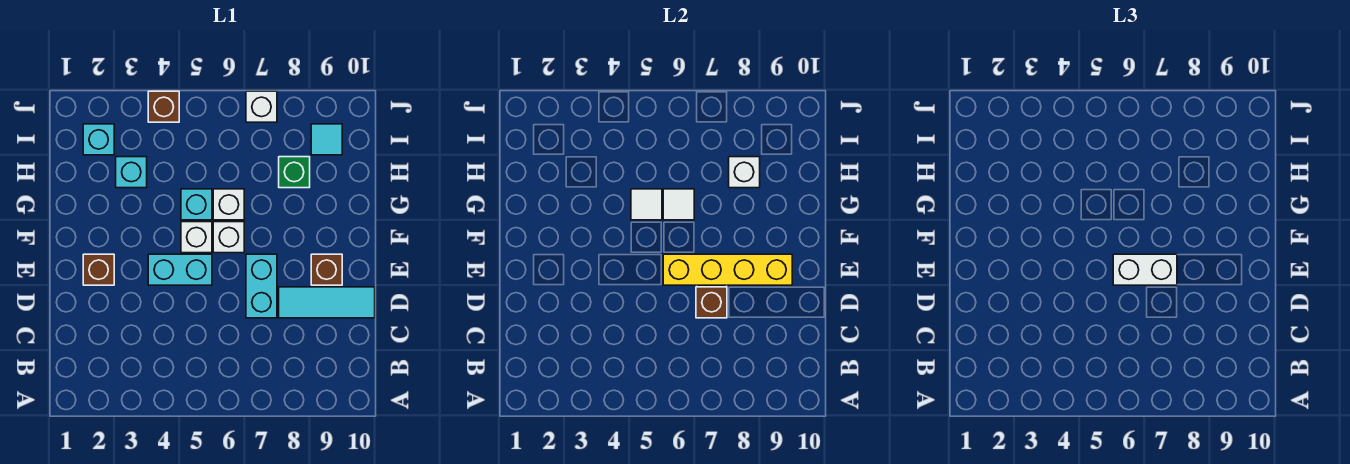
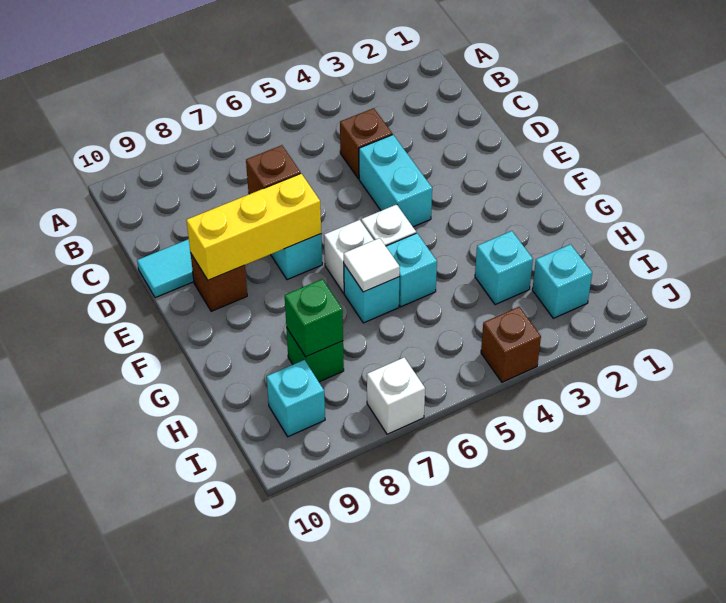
brown 1x1 brick [83,254,114,285] -> brown 1x1 brick moved to [340,108,392,179]
cyan 1x2 brick [148,254,212,285] -> cyan 1x2 brick turned to [359,135,432,227]
yellow 1x4 brick [663,254,792,285] -> yellow 1x3 brick [187,174,321,280]
white 1x2 brick [1113,254,1177,285] -> none
white 1x1 tile [631,189,662,220] -> none
white 1x1 brick [213,189,244,220] -> cyan 1x1 brick [344,265,399,323]
white 1x1 brick [729,157,760,188] -> green 1x1 brick [285,279,343,357]
cyan 1x1 tile [311,124,342,155] -> cyan 1x1 brick [267,360,325,437]

